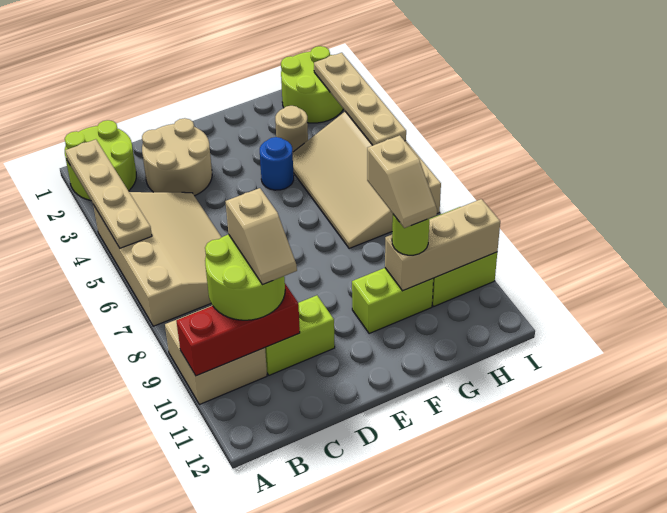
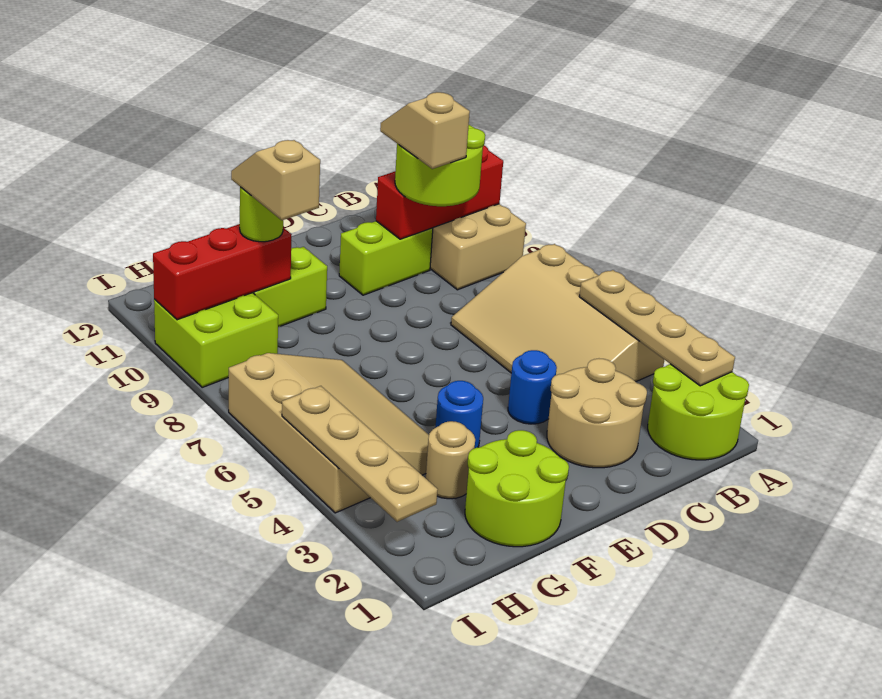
none -> blue 1x1 round brick [508,350,557,424]
tan 1x3 brick [385,199,500,291] -> red 1x3 brick [153,224,292,320]
lime 2x2 round brick [281,46,343,123] -> lime 2x2 round brick moved to [465,430,569,547]

